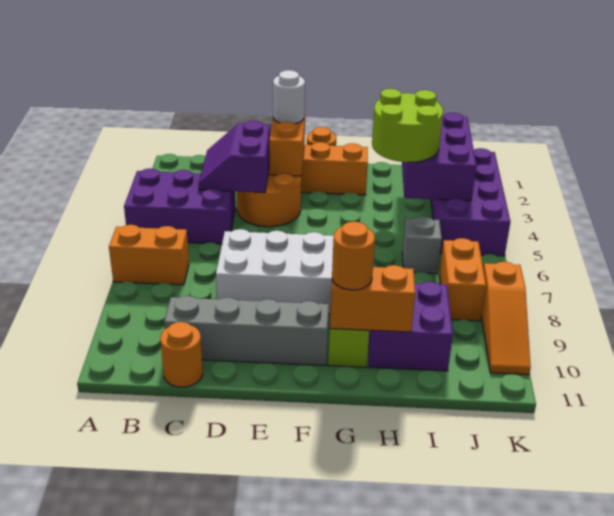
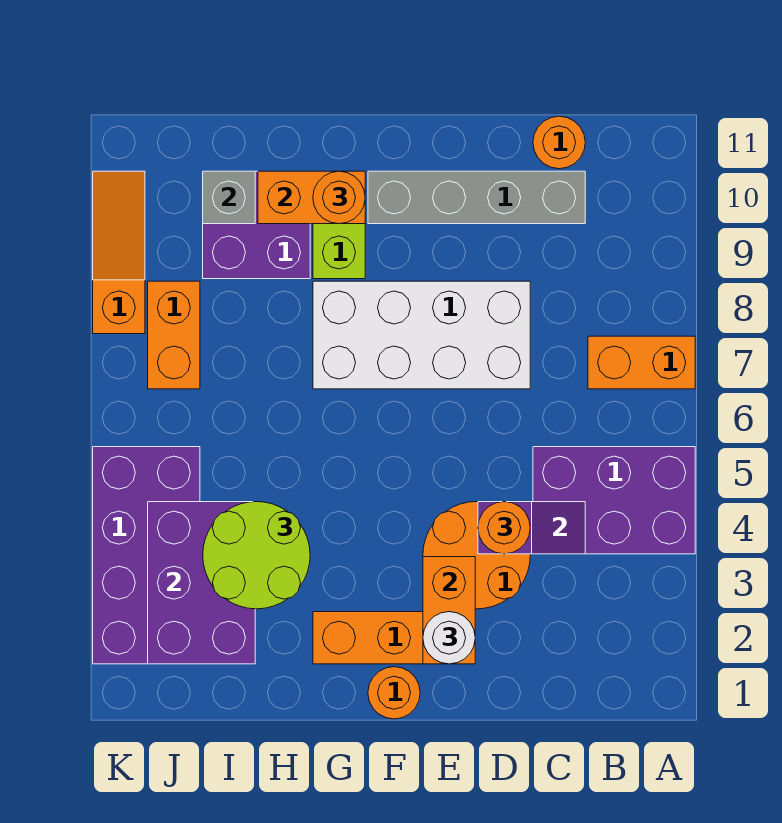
purple 2x2 slope [198,121,270,193] -> purple 1x2 slope [478,502,585,554]
none -> orange 1x1 round brick [478,502,530,554]
grey 1x1 brick [402,216,442,274] -> grey 1x1 brick moved to [203,171,255,224]

